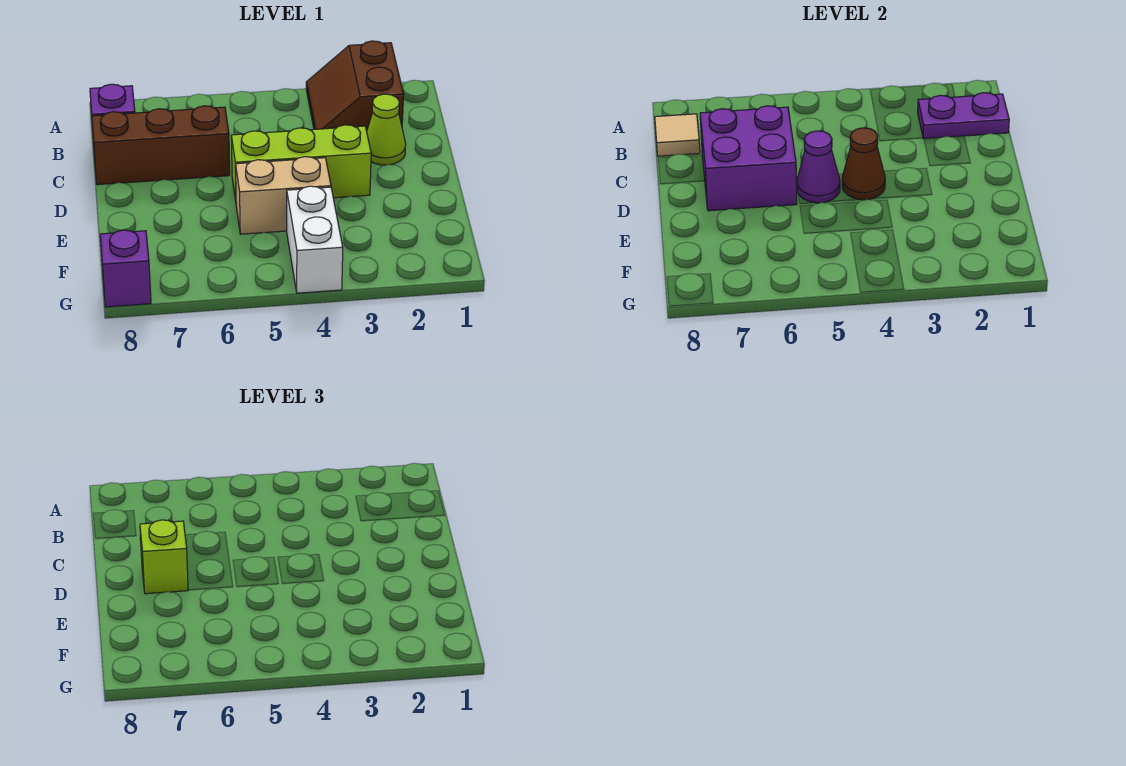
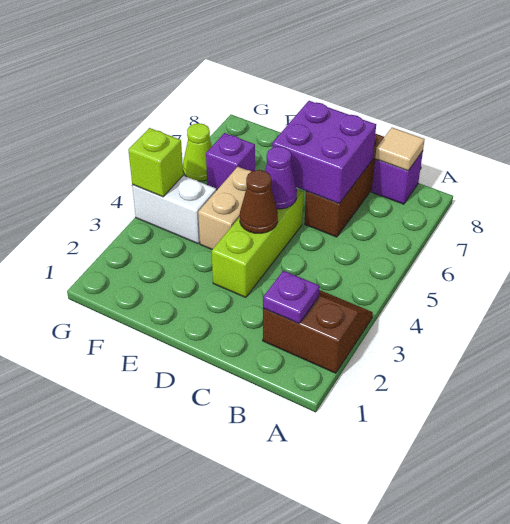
purple 1x2 plate [918,93,1009,139] -> purple 1x1 plate [263,271,319,323]
lime 1x1 cone [367,94,406,165] -> lime 1x1 cone moved to [183,123,212,181]
lime 1x1 brick [140,520,188,594] -> lime 1x1 brick moved to [128,128,183,197]
purple 1x1 brick [100,230,151,307] -> purple 1x1 brick moved to [206,133,255,190]

